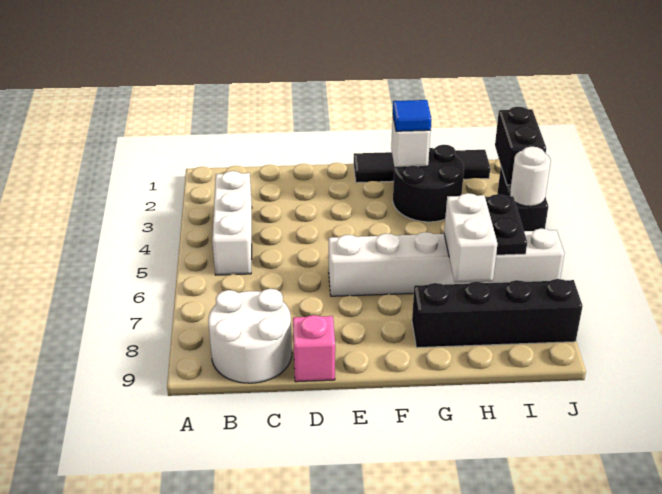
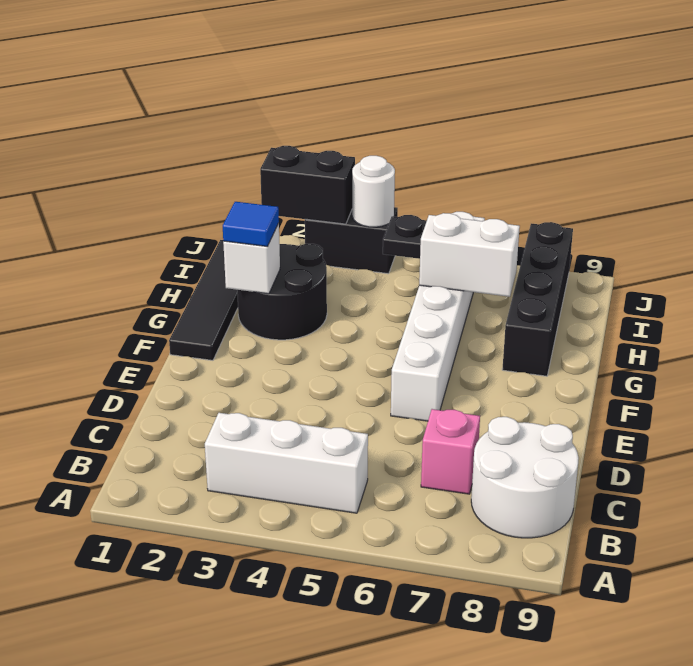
pink 1x1 brick [293,315,335,382] -> pink 1x1 brick moved to [421,409,480,494]

